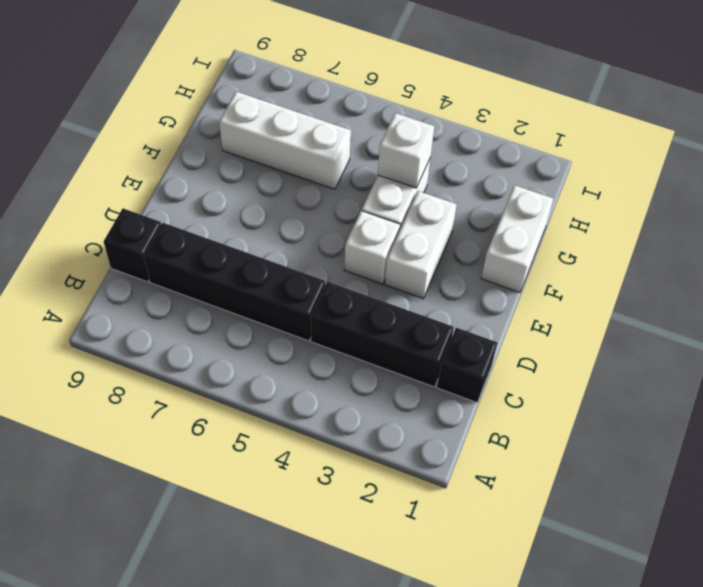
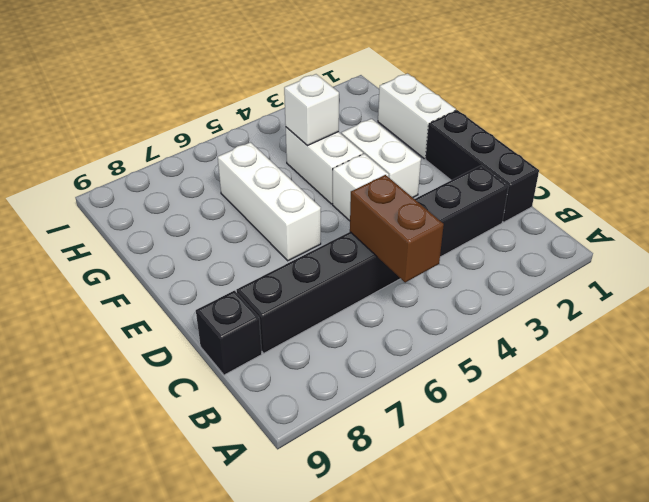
none -> brown 1x2 brick [350,175,444,282]
black 1x1 brick [437,328,497,403] -> black 1x3 brick [425,110,539,222]
white 1x3 brick [219,92,351,189] -> white 1x3 brick turned to [218,142,321,261]

